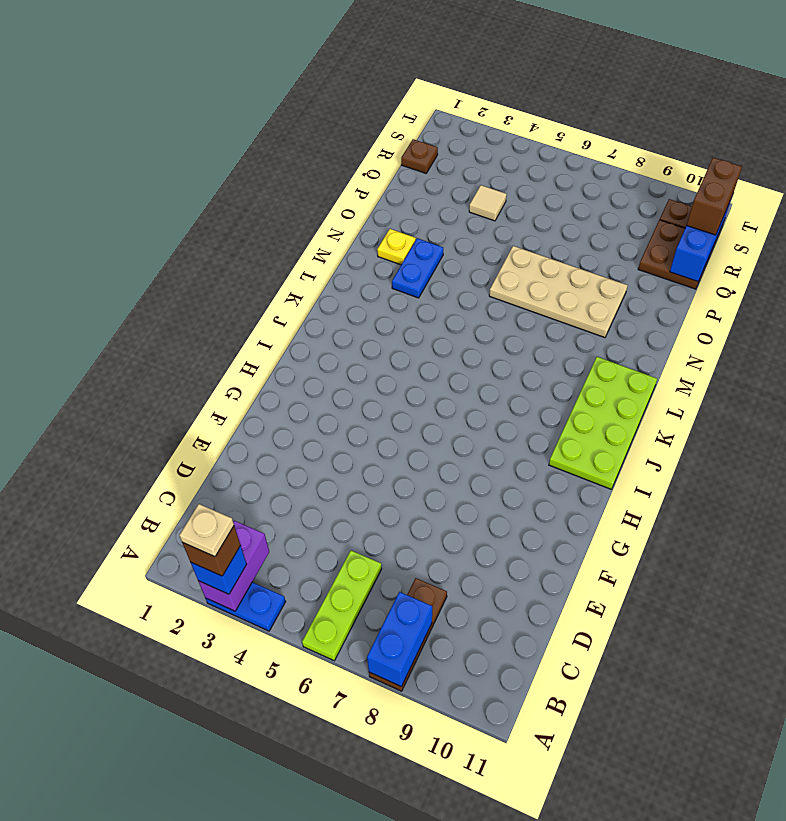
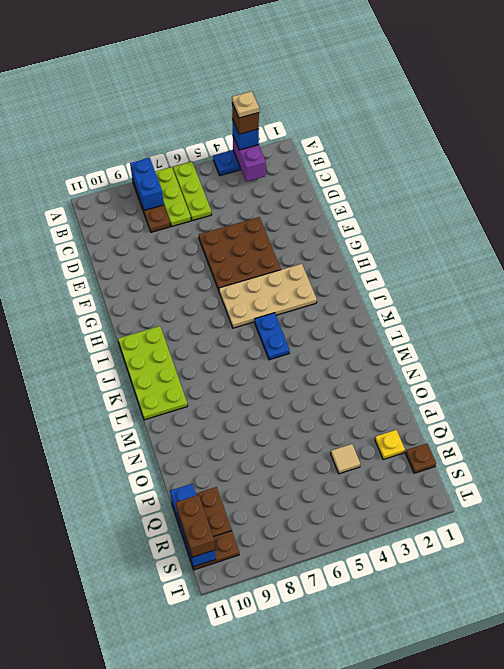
none -> lime 1x3 plate [155,167,191,226]
none -> brown 3x3 plate [199,217,281,290]
blue 1x2 plate [392,238,443,298] -> blue 1x2 plate moved to [255,313,290,360]
yellow 1x1 plate [377,229,416,265] -> yellow 1x1 plate moved to [375,430,405,460]
tan 2x4 plate [489,246,628,338] -> tan 2x4 plate moved to [219,264,317,328]

